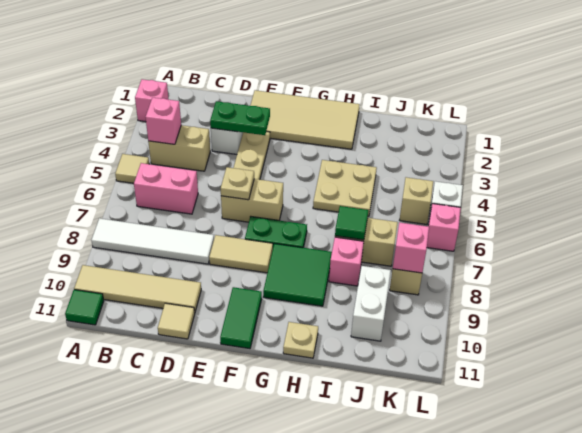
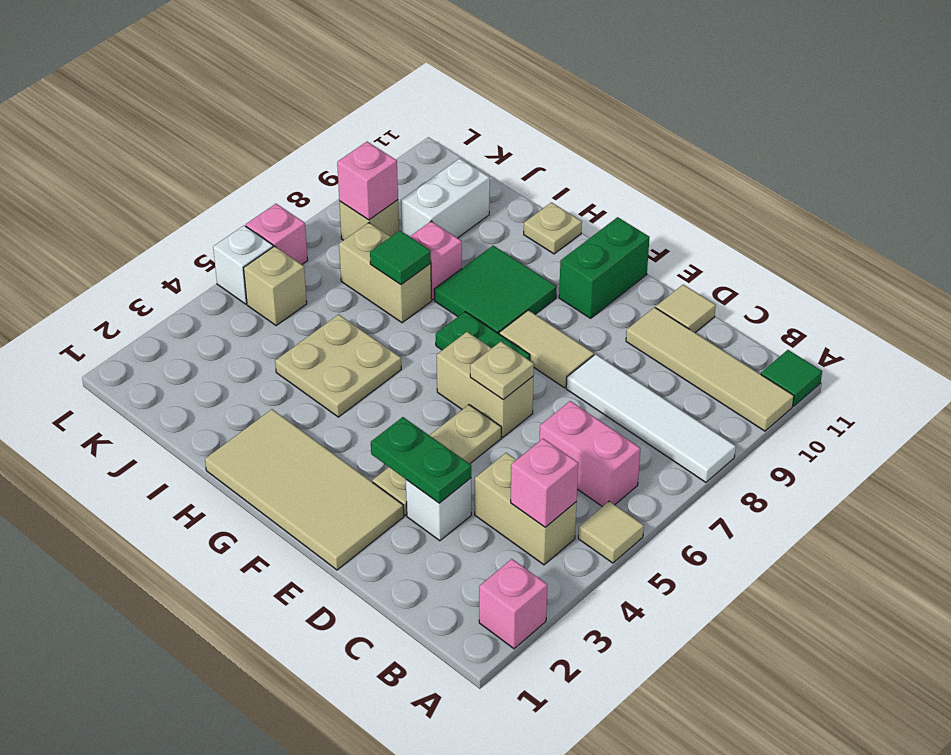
green 1x2 tile [220,287,262,349] -> green 1x2 brick [559,217,650,318]

